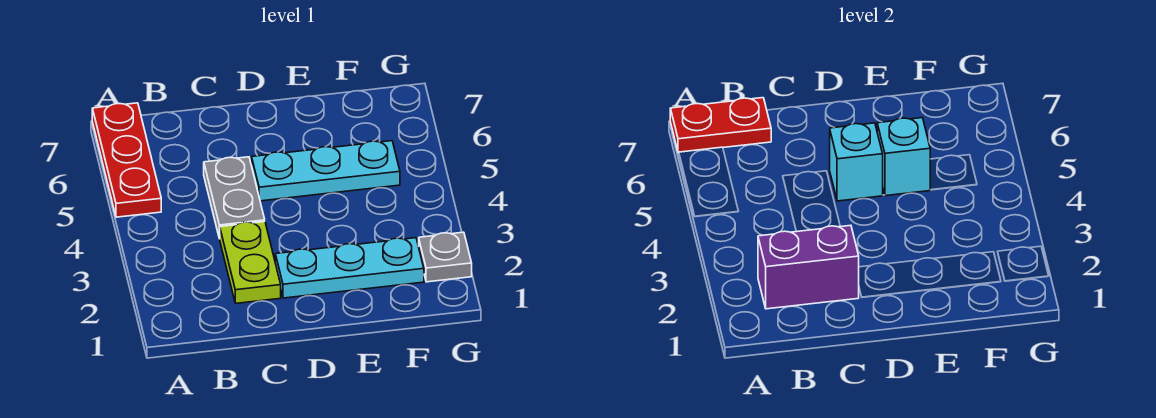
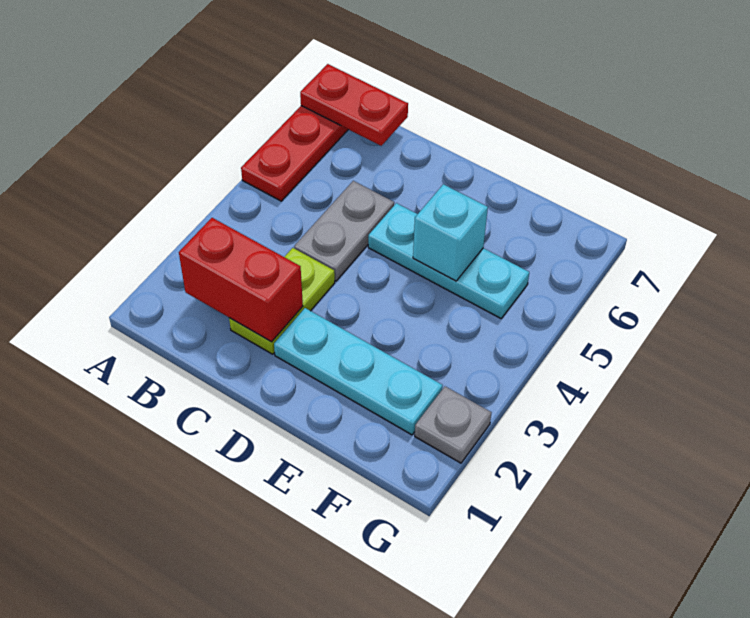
purple 1x2 brick [758,225,859,309] -> red 1x2 brick [179,218,303,342]
cyan 1x1 brick [830,123,883,201] -> none

